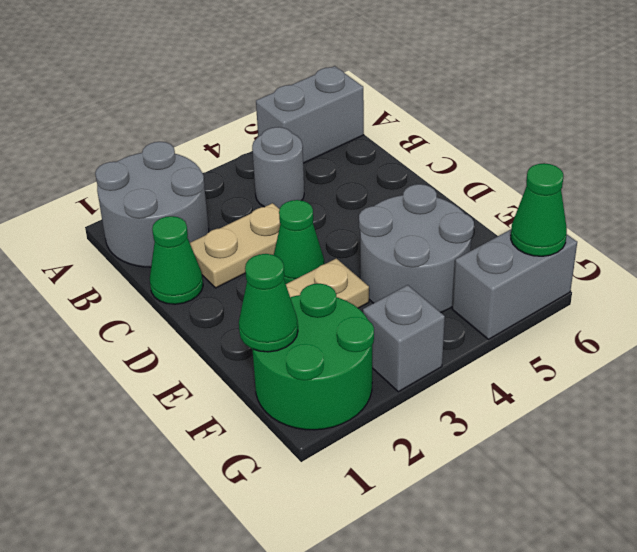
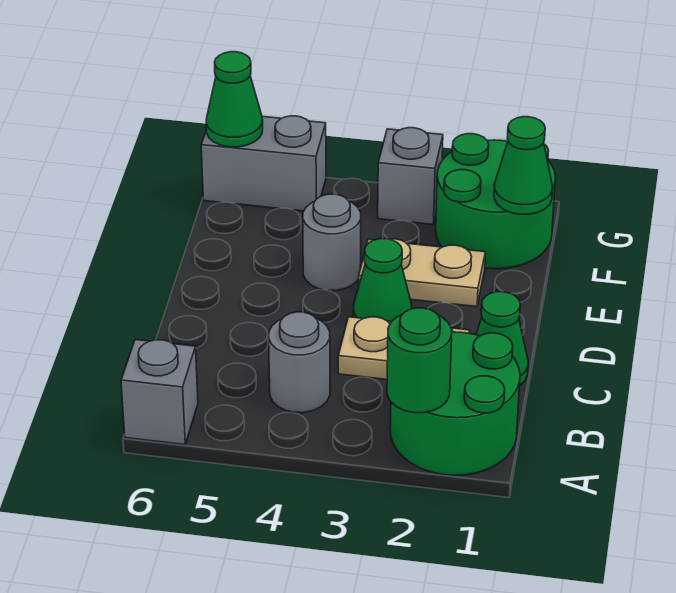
grey 2x2 round brick [95,142,209,267] -> green 2x2 round brick [390,332,520,475]
none -> green 1x1 round brick [387,308,452,413]
grey 1x2 brick [256,66,364,163] -> grey 1x1 brick [121,340,198,445]
grey 2x2 round brick [359,184,474,312] -> grey 1x1 round brick [303,194,361,291]

